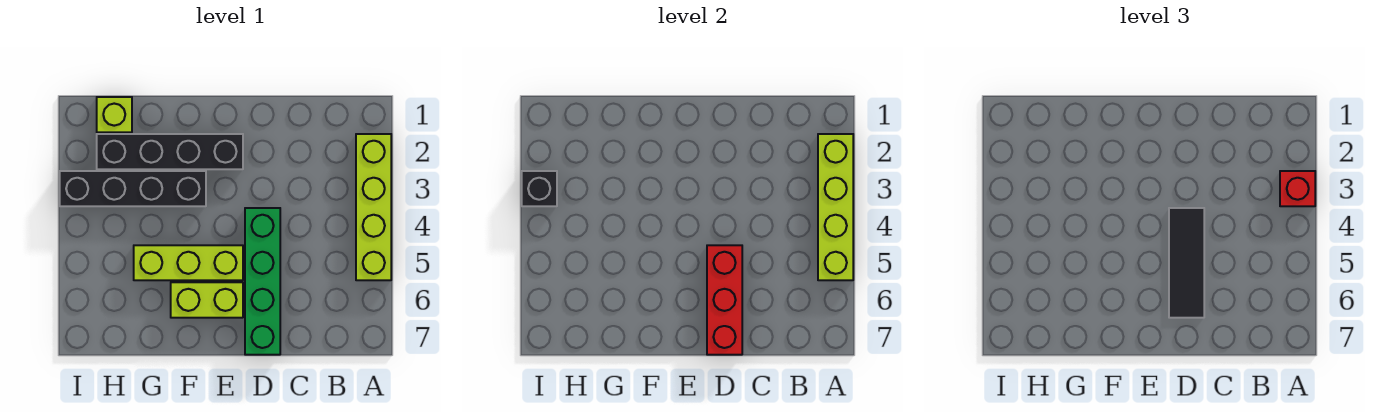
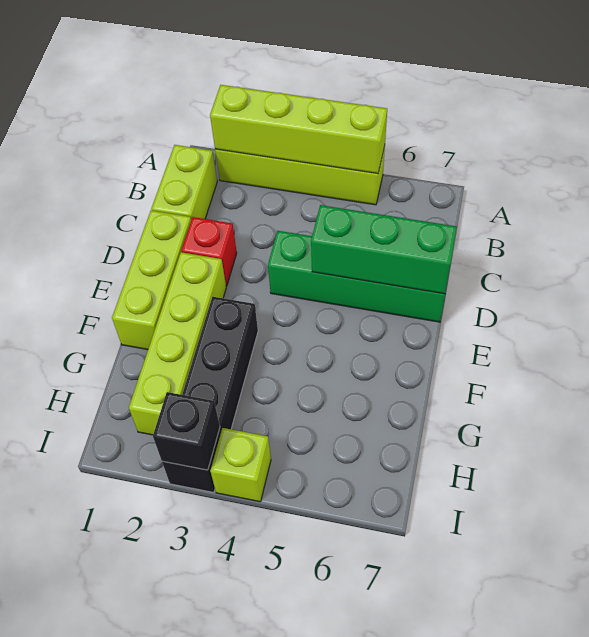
red 1x1 brick [1280,171,1315,206] -> red 1x1 brick moved to [181,217,237,286]
black 1x3 tile [1169,208,1204,318] -> none
red 1x3 brick [707,245,742,355] -> green 1x3 brick [311,205,457,294]
black 1x4 brick [97,134,243,169] -> lime 1x4 brick [129,252,226,435]
lime 1x3 brick [134,245,243,280] -> lime 1x3 brick moved to [112,210,191,350]
lime 1x2 brick [171,282,243,318] -> lime 1x2 brick moved to [151,145,217,220]
lime 1x1 brick [97,97,132,132] -> lime 1x1 brick moved to [210,428,271,502]

